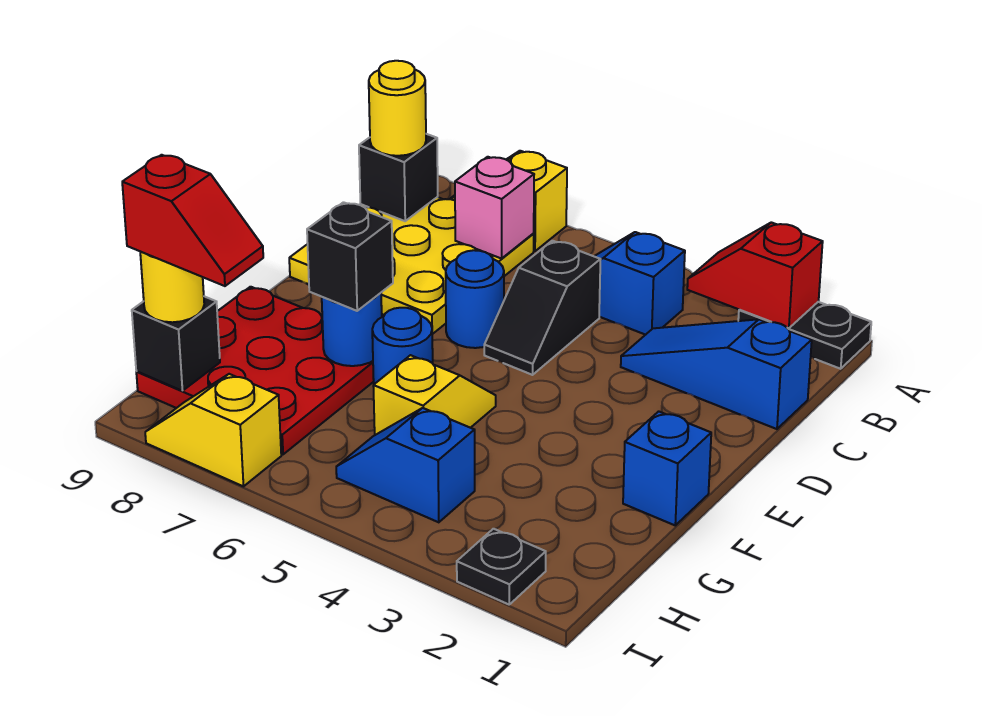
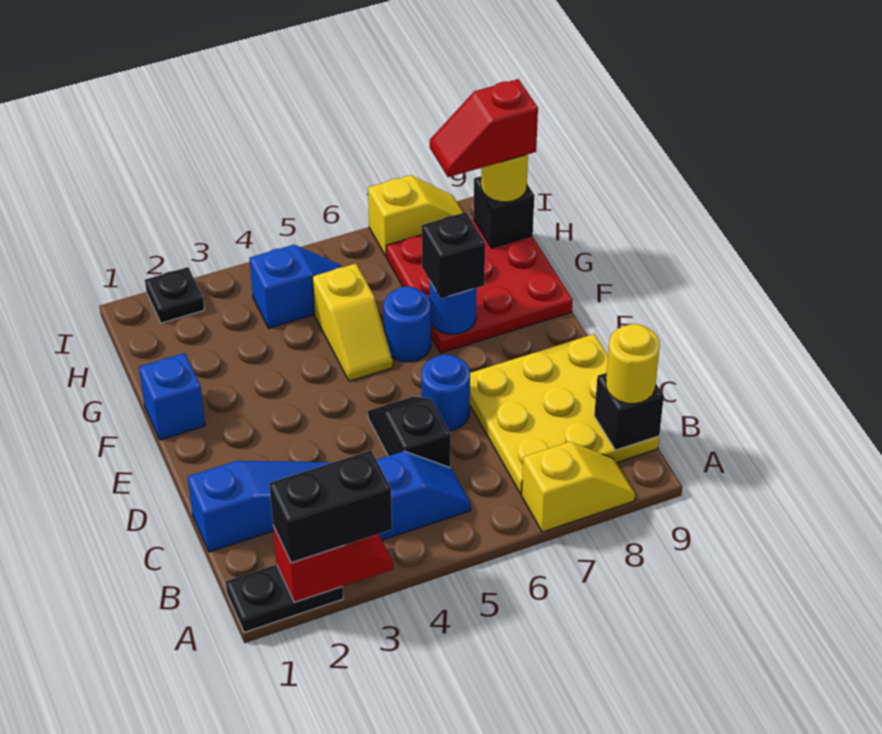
none -> black 1x2 brick [269,451,392,563]
pink 1x1 brick [455,157,534,259] -> none

